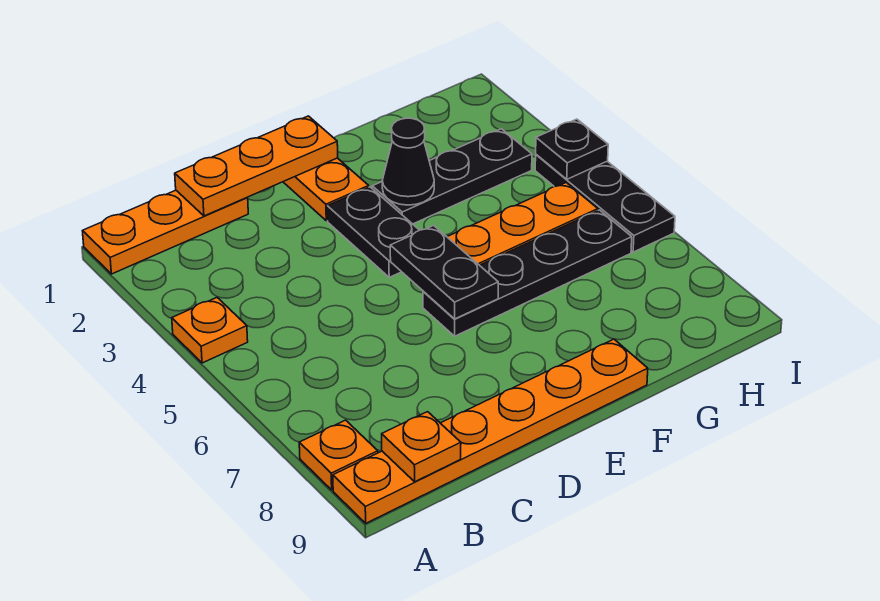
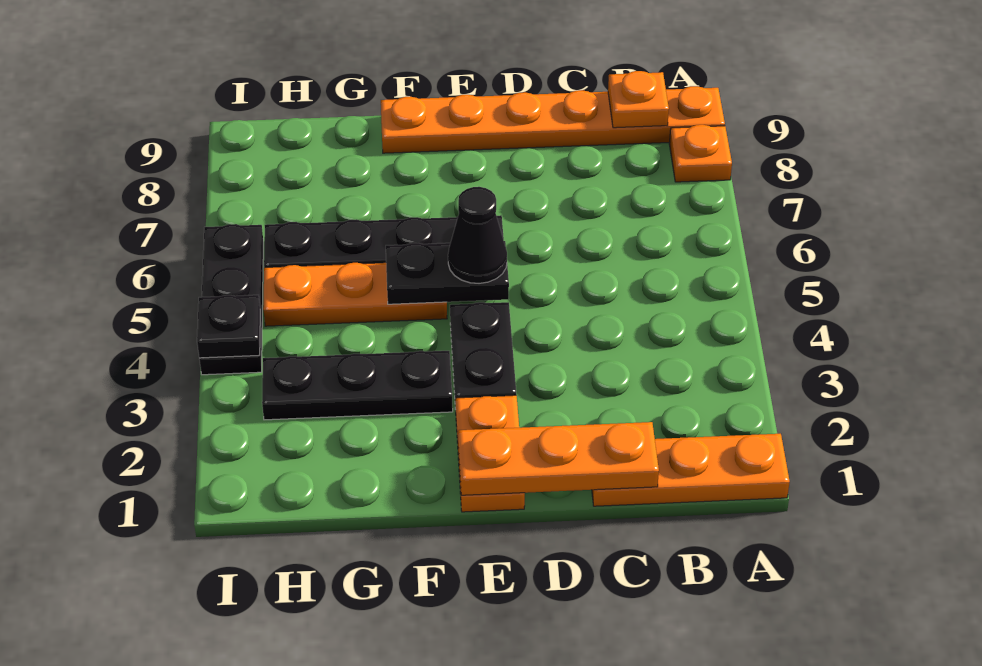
orange 1x1 plate [172,298,248,363] -> none
black 1x2 plate [390,226,498,319] -> black 1x2 plate turned to [386,241,509,304]
black 1x1 cone [382,118,434,205] -> black 1x1 cone moved to [448,187,507,283]

